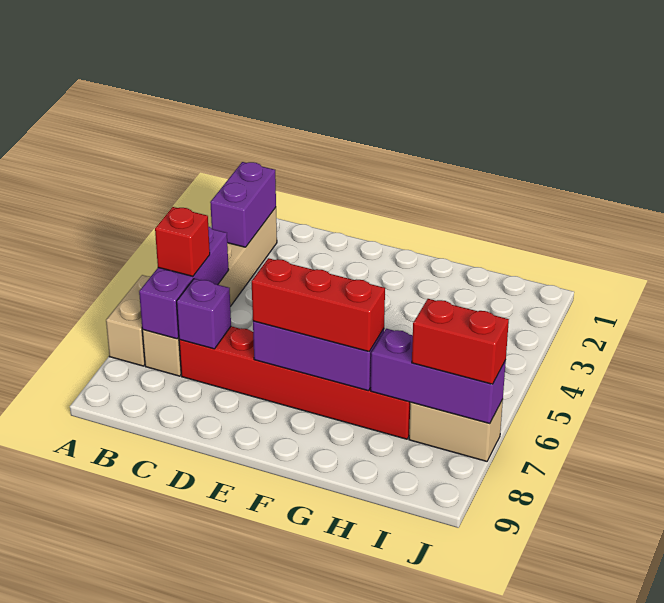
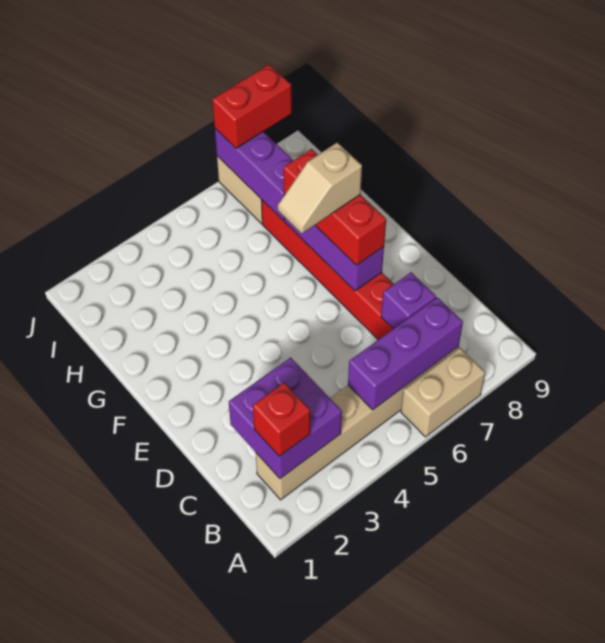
purple 1x2 brick [210,162,276,247] -> purple 2x2 brick [229,357,342,479]
red 1x1 brick [155,207,210,276] -> red 1x1 brick moved to [253,383,310,456]
none -> tan 1x2 slope [278,142,362,233]
red 1x2 brick [412,299,509,384] -> red 1x2 brick turned to [212,64,292,148]

